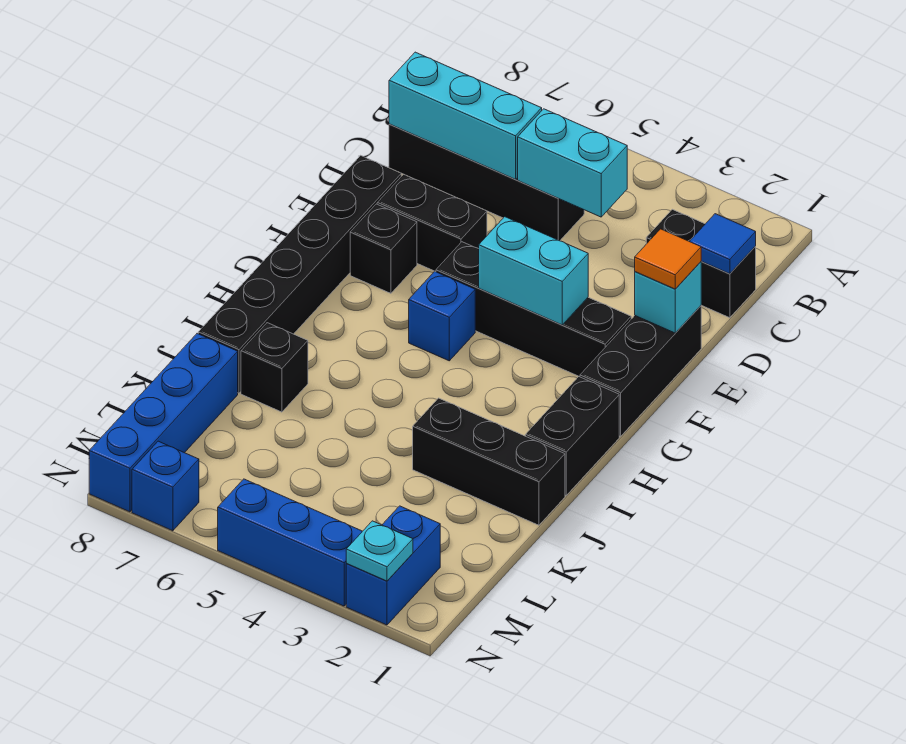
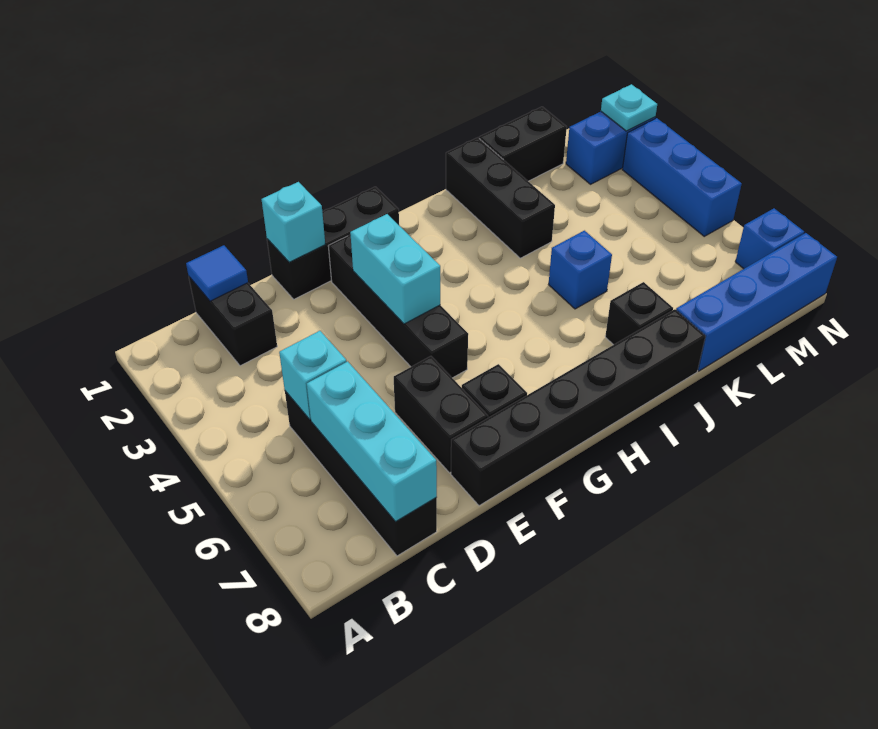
cyan 1x2 brick [518,109,627,217] -> cyan 1x1 brick [279,331,347,420]
orange 1x1 tile [635,229,701,289] -> none
blue 1x1 brick [409,271,475,361] -> blue 1x1 brick moved to [549,231,612,309]
black 1x2 brick [525,377,619,495] -> black 1x2 brick moved to [479,107,567,181]

